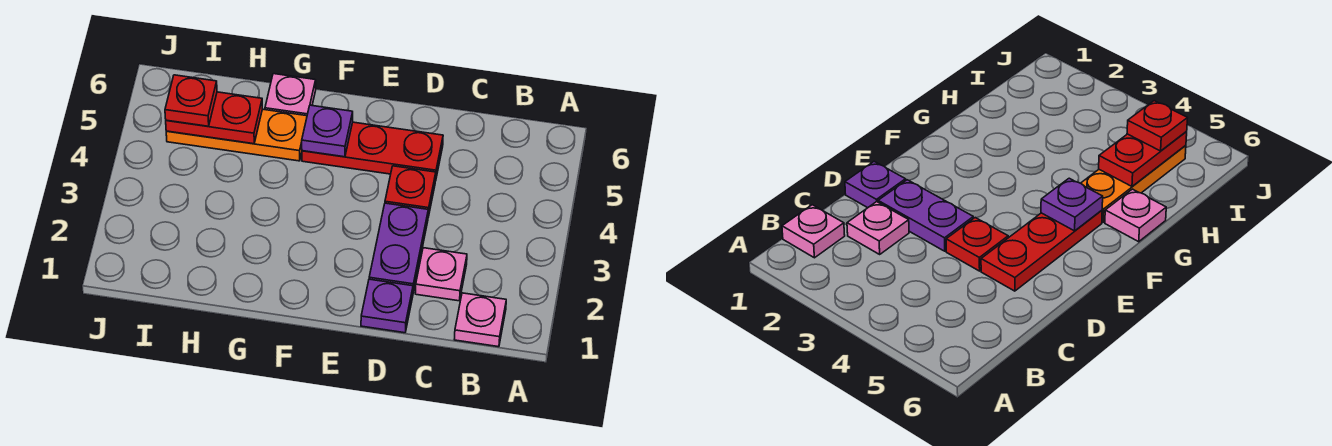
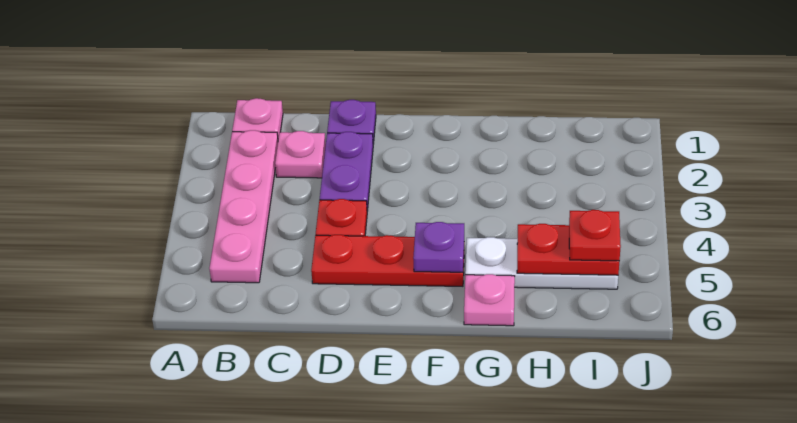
none -> pink 1x4 plate [209,130,278,283]
orange 1x3 plate [166,109,307,161] -> white 1x3 plate [465,237,618,289]

